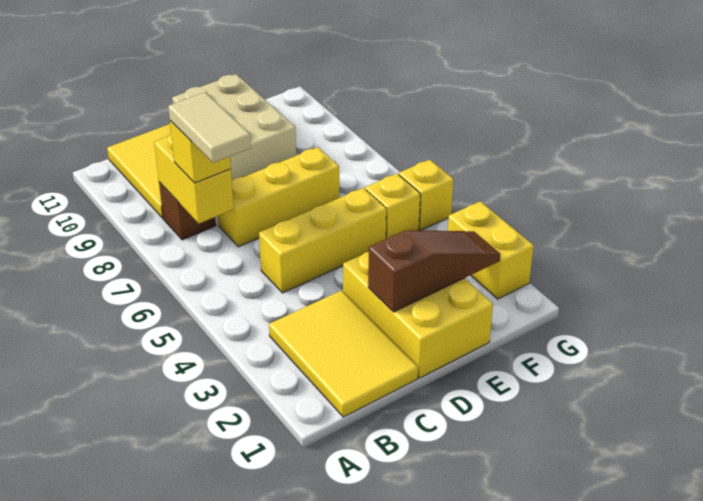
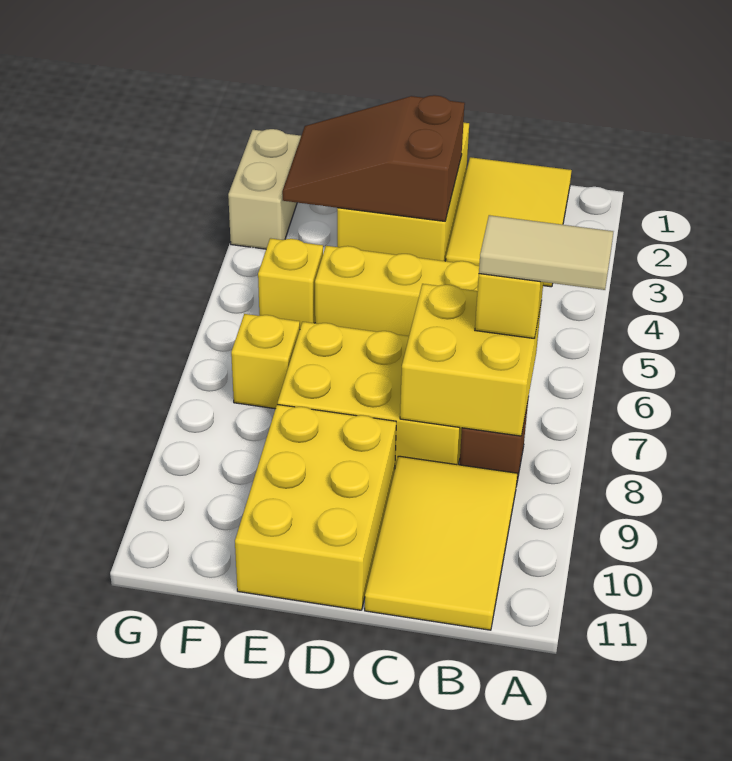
tan 1x2 tile [168,92,251,163] -> tan 1x2 tile turned to [479,215,613,290]
yellow 1x2 brick [154,134,234,223] -> yellow 2x2 brick [400,284,541,436]
yellow 1x3 brick [218,147,339,247] -> yellow 2x3 brick [278,322,462,468]
brown 1x3 slope [368,230,500,312] -> brown 2x3 slope [282,95,465,221]
tan 2x3 brick [172,74,296,180] -> yellow 2x3 brick [235,404,396,610]
yellow 1x2 brick [448,201,534,299] -> tan 1x2 brick [228,129,301,249]
yellow 1x1 brick [399,160,453,231] -> yellow 1x1 brick moved to [231,314,300,409]

